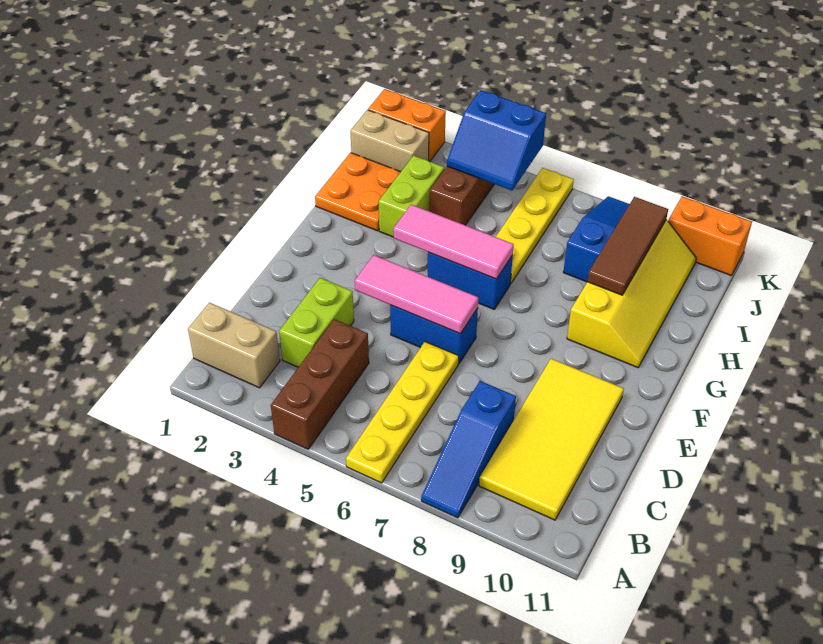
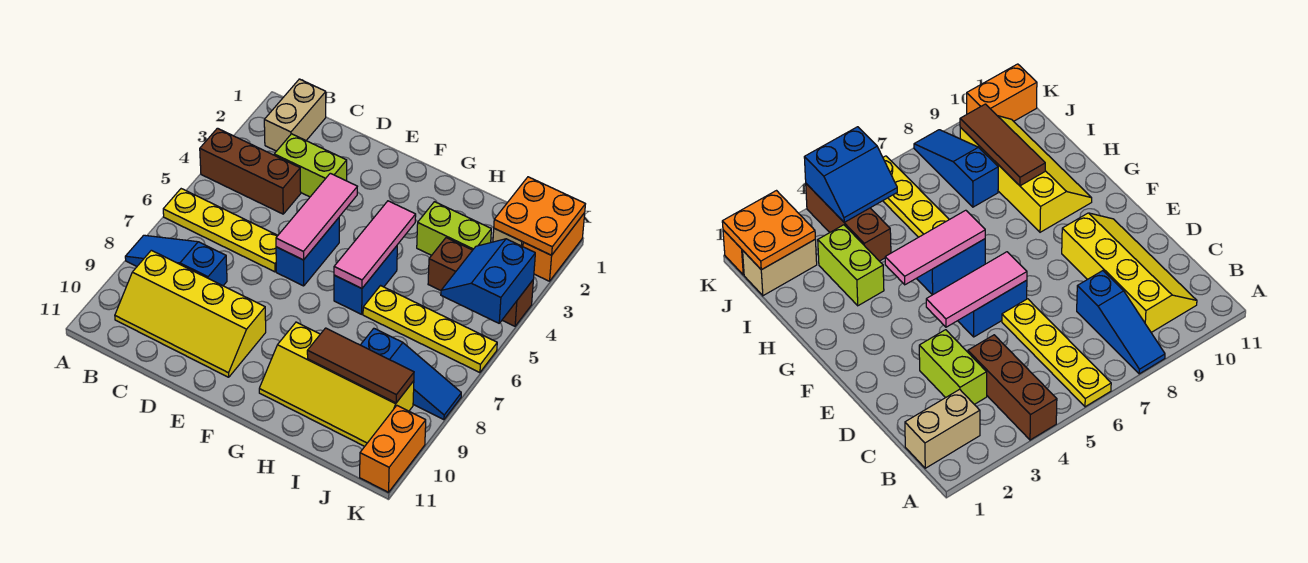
yellow 2x4 tile [479,359,624,520] -> yellow 2x4 slope [115,250,266,377]
orange 2x2 plate [315,153,401,231] -> orange 2x2 plate moved to [494,177,585,255]

